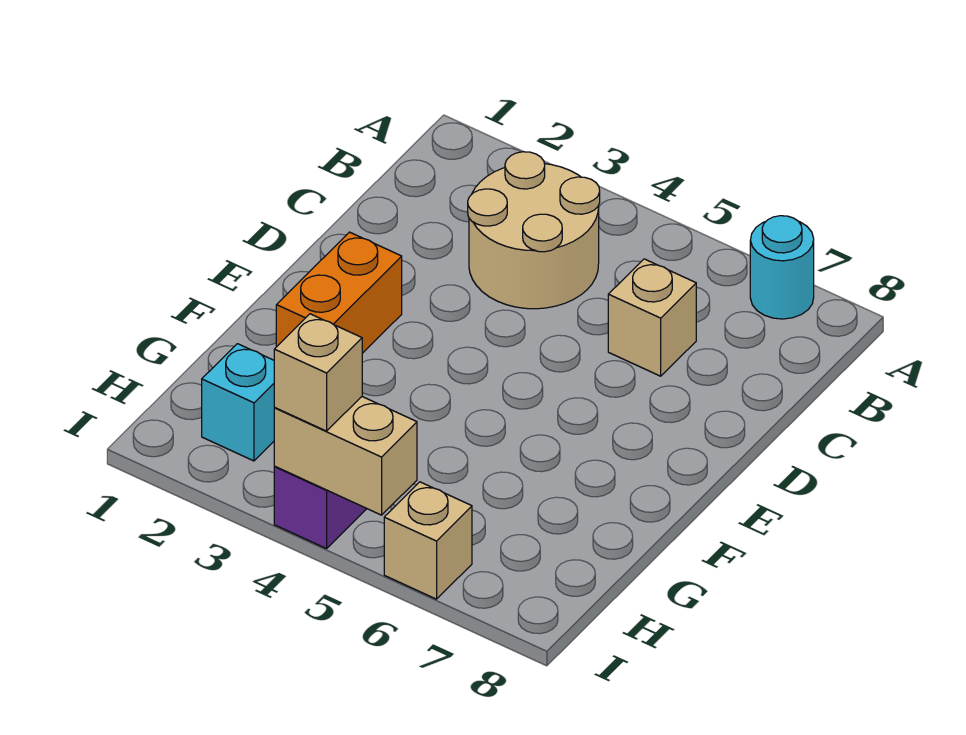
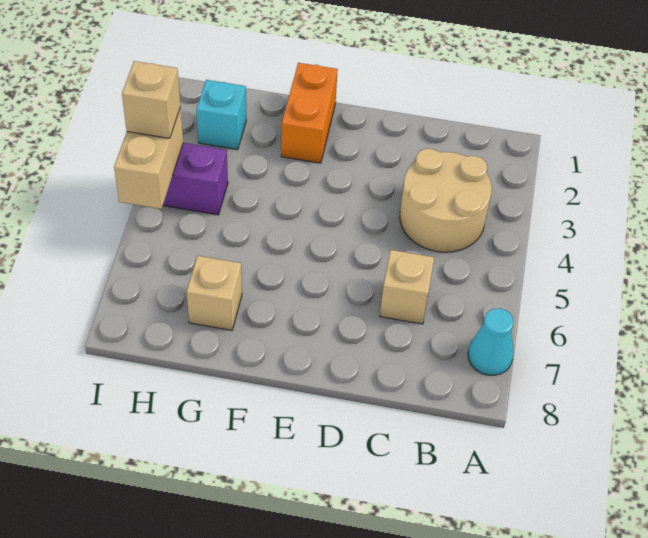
cyan 1x1 round brick [750,216,814,319] -> cyan 1x1 cone [468,308,514,375]
orange 1x2 brick [276,232,402,353] -> orange 1x2 brick turned to [281,63,338,163]
tan 1x1 brick [384,482,472,599] -> tan 1x1 brick moved to [187,256,242,330]

